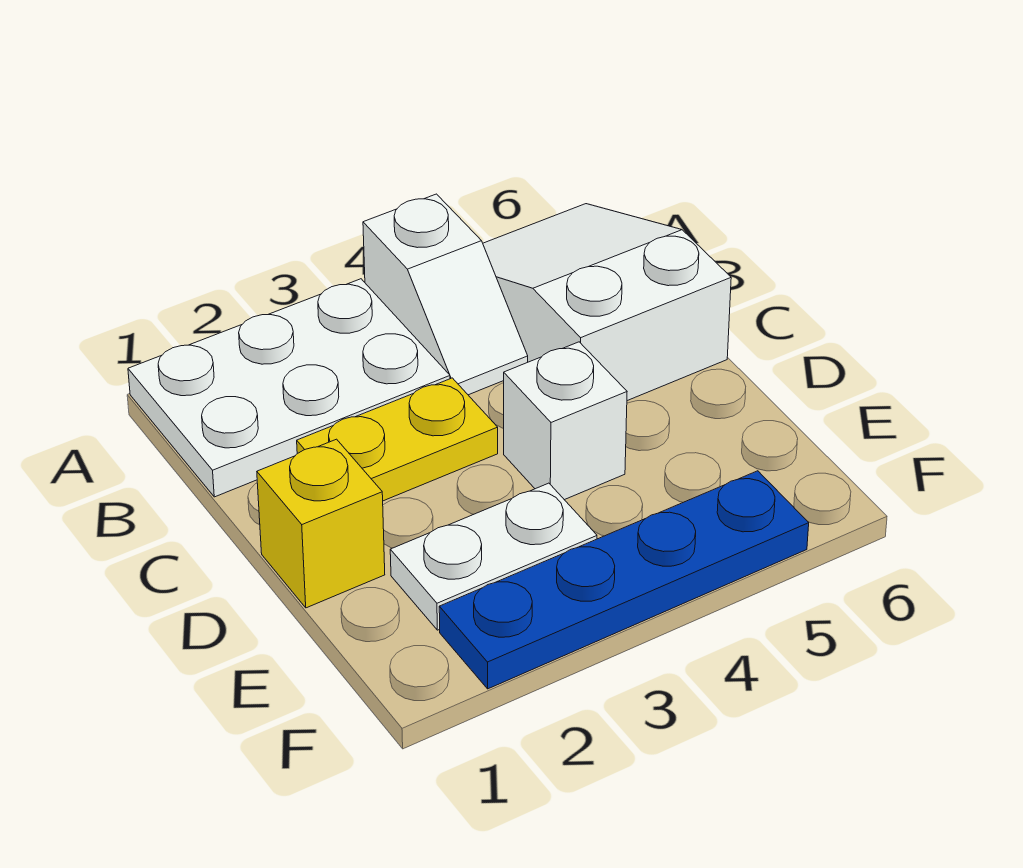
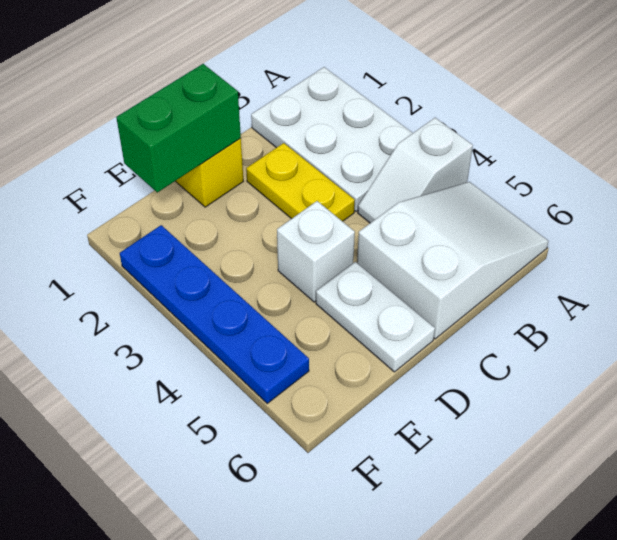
none -> green 1x2 brick [116,64,241,192]
white 1x2 plate [390,483,597,630] -> white 1x2 plate moved to [316,262,435,372]

